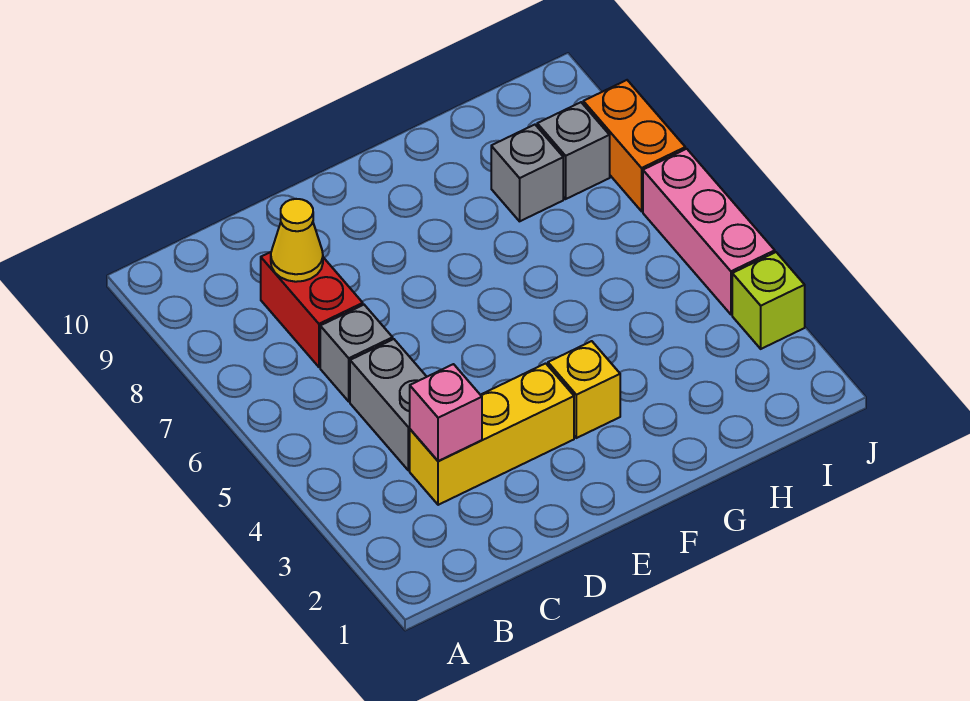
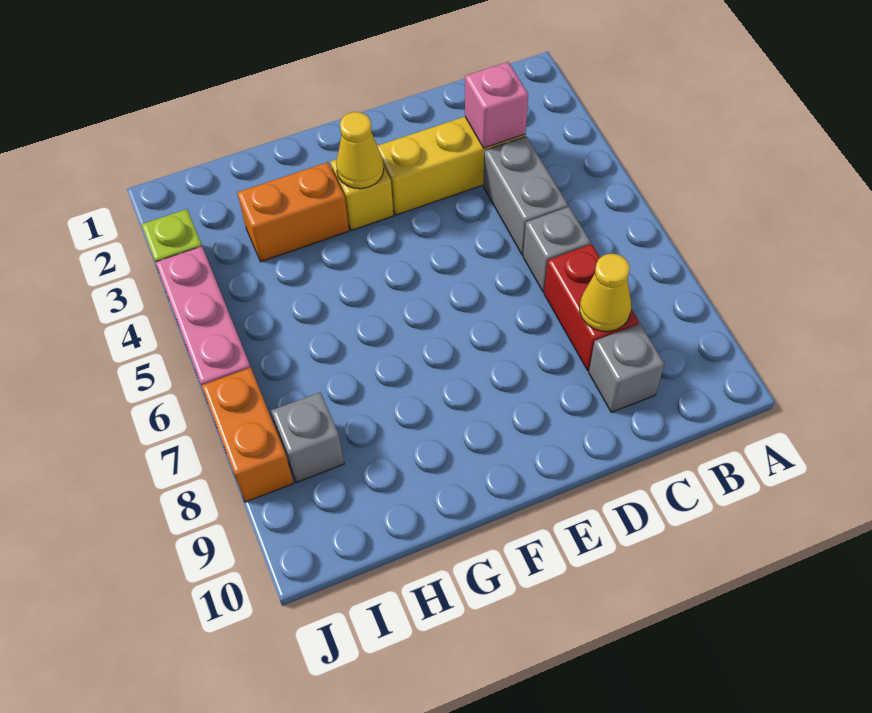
none -> yellow 1x1 cone [336,112,384,189]
none -> orange 1x2 brick [237,162,349,262]
grey 1x1 brick [491,125,563,221] -> grey 1x1 brick moved to [589,324,665,412]

